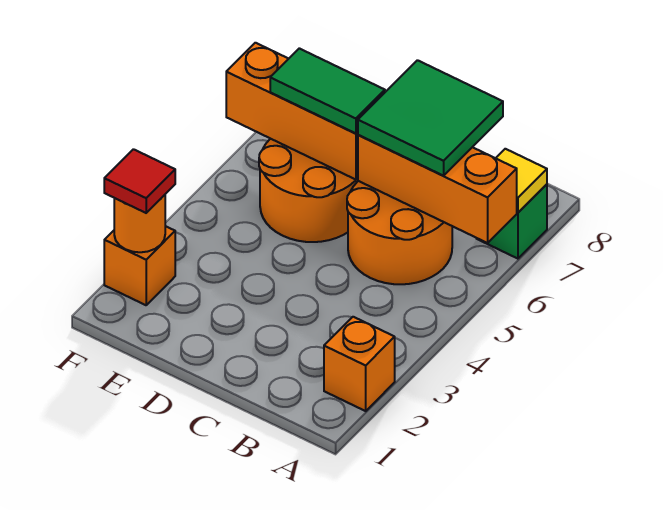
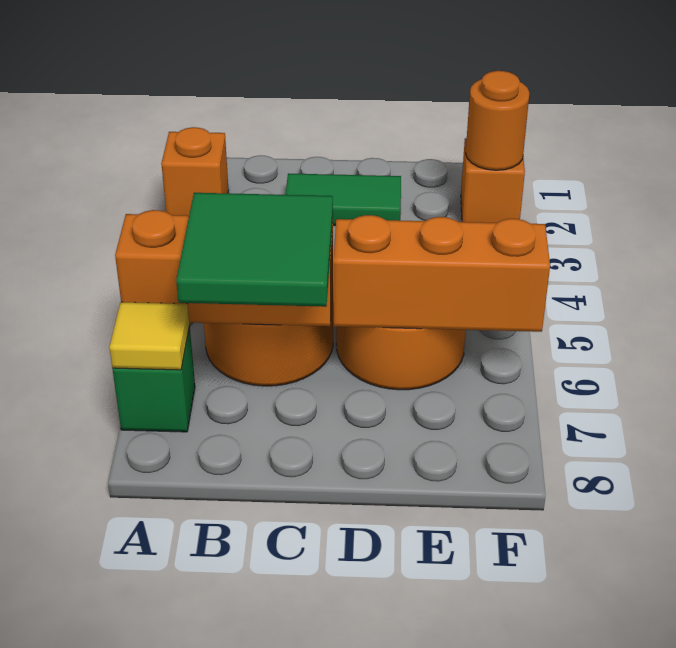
green 1x2 tile [270,48,385,133] -> green 1x2 tile moved to [285,174,401,226]
red 1x1 tile [104,149,175,213] -> none

